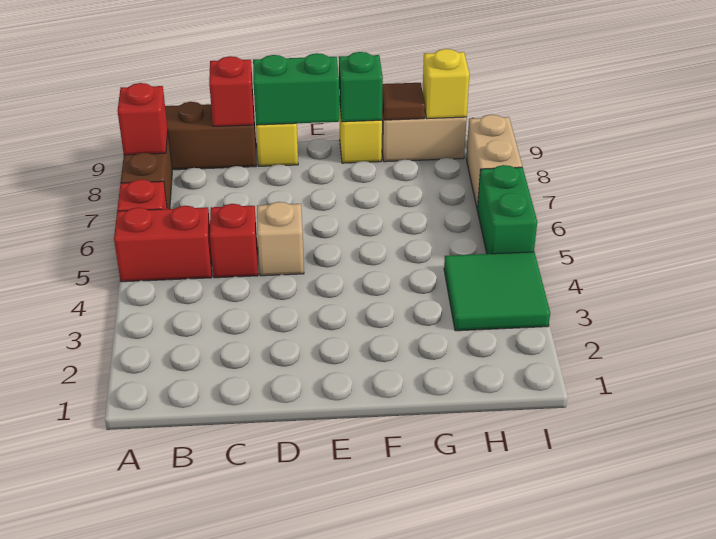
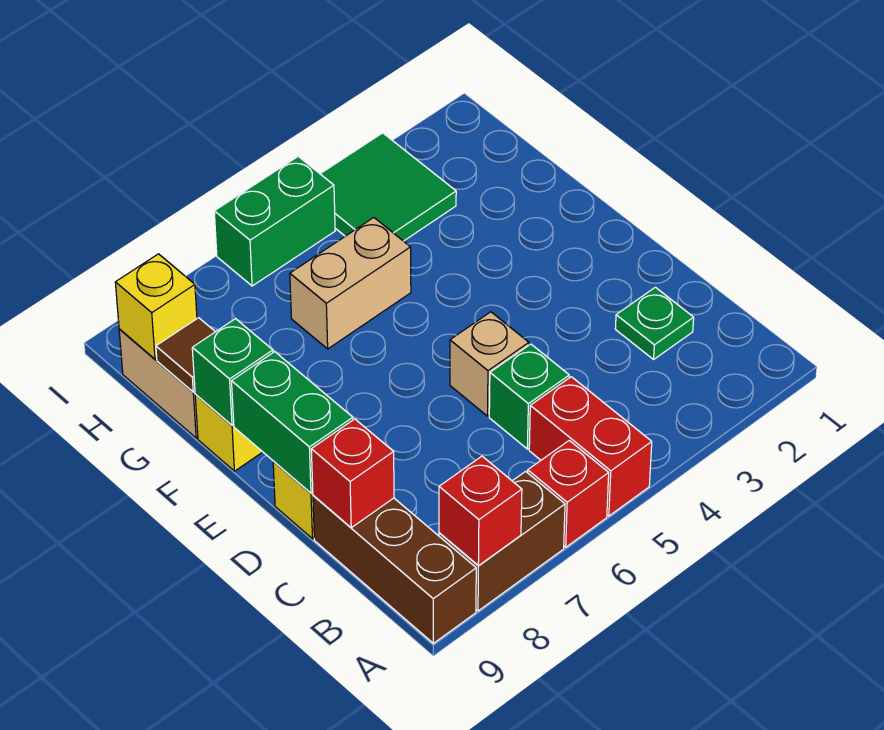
none -> green 1x1 plate [615,287,694,359]
red 1x1 brick [210,204,258,278] -> green 1x1 brick [489,344,569,449]
tan 1x2 brick [466,115,522,209] -> tan 1x2 brick moved to [290,218,411,349]

